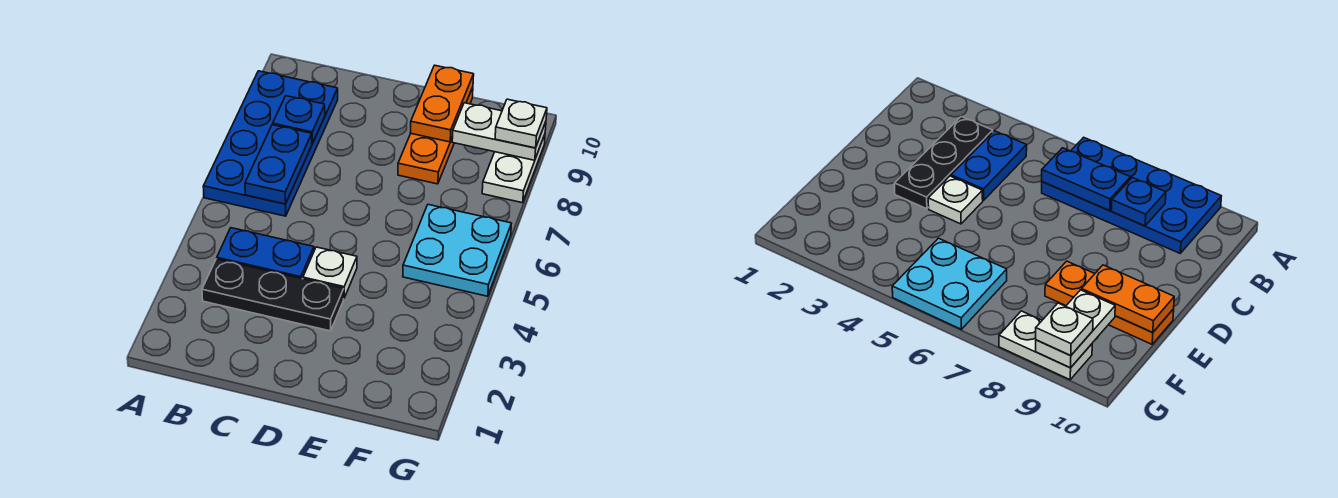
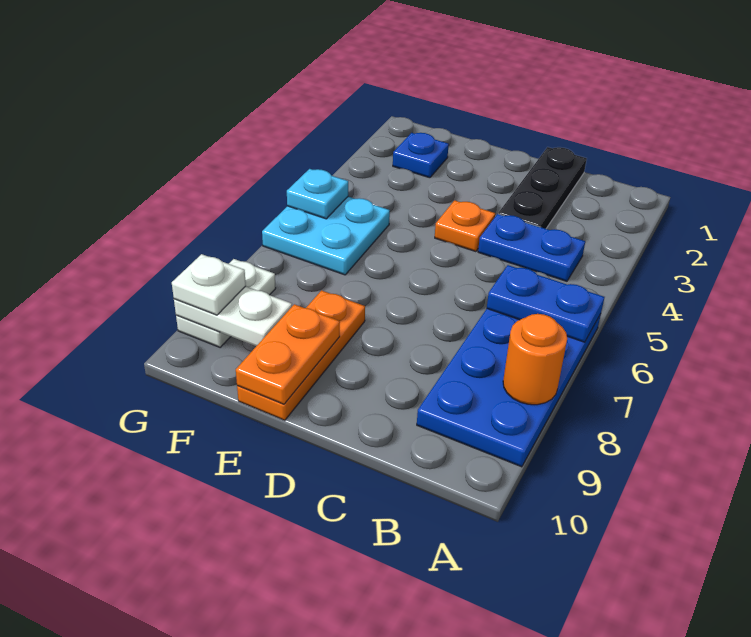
none -> orange 1x1 round brick [503,314,567,405]
black 1x3 plate [202,259,344,331] -> black 1x3 plate turned to [498,147,587,229]
blue 1x2 plate [245,125,312,204] -> blue 1x2 plate turned to [487,265,604,342]
blue 1x1 plate [273,96,325,144] -> blue 1x1 plate moved to [393,133,449,178]
white 1x1 plate [303,247,357,298] -> orange 1x1 plate [435,200,495,252]
none -> cyan 1x1 plate [287,169,348,219]

